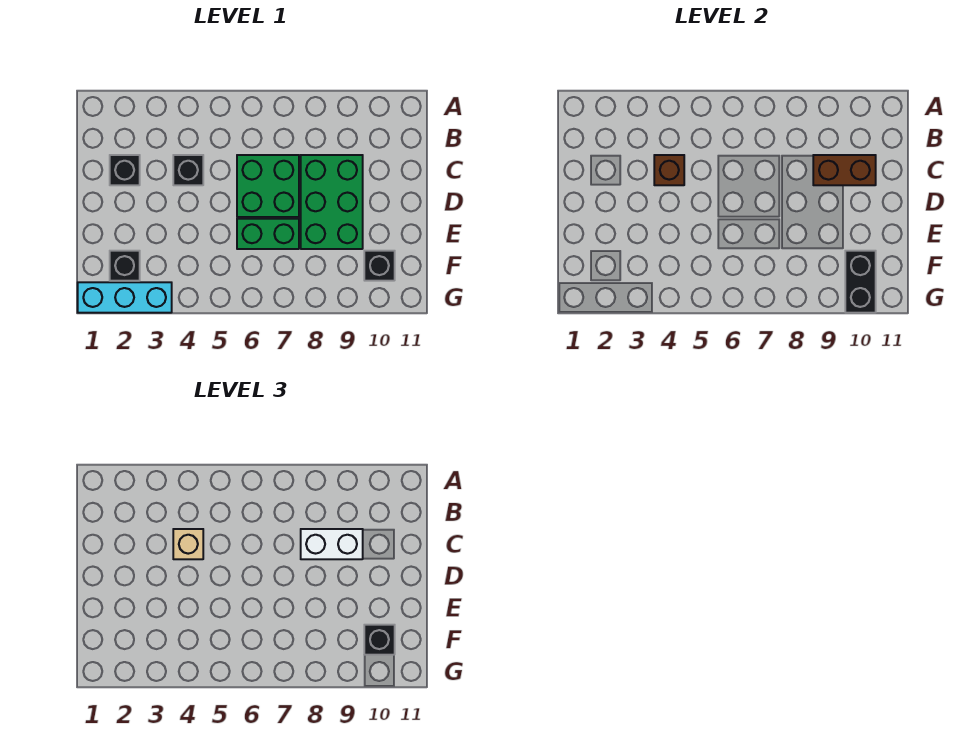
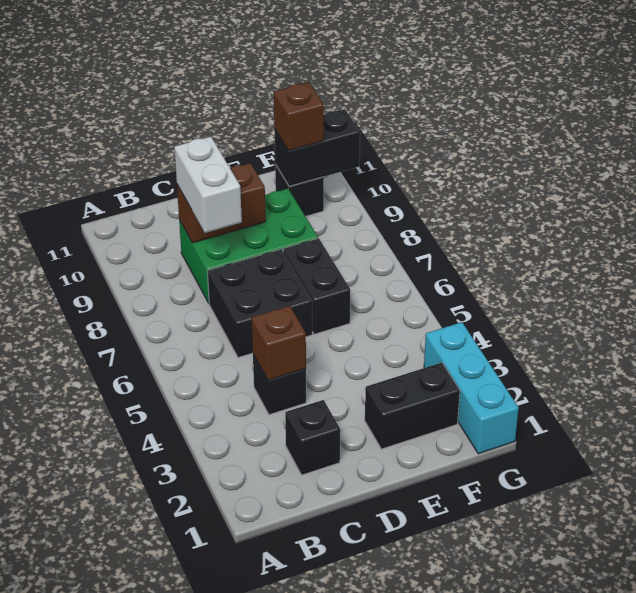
tan 1x1 brick [173,529,203,559] -> none
green 2x2 brick [237,155,299,217] -> black 2x2 brick [207,249,312,358]
brown 1x2 brick [813,155,876,185] -> brown 1x2 brick turned to [177,163,266,243]
green 1x2 brick [237,219,299,249] -> black 1x2 brick [283,238,350,334]
black 1x1 brick [110,251,140,281] -> black 1x2 brick [365,363,460,449]
black 1x1 brick [364,625,395,655] -> brown 1x1 brick [274,82,324,151]

